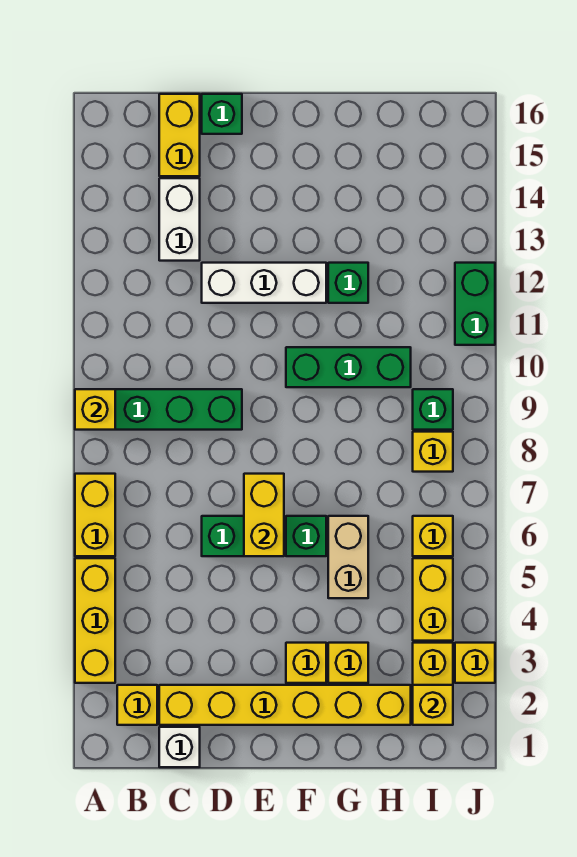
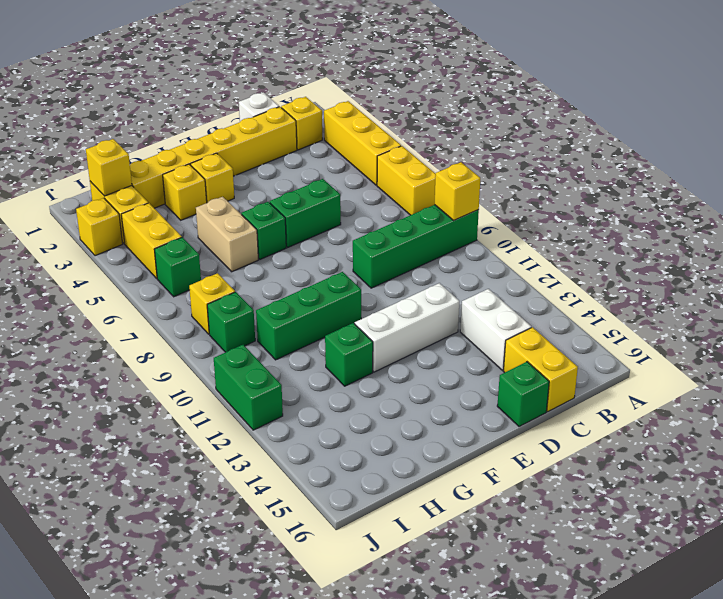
yellow 1x2 brick [244,474,284,556] -> none
yellow 1x1 brick [413,516,453,556] -> green 1x1 brick [154,237,201,297]

